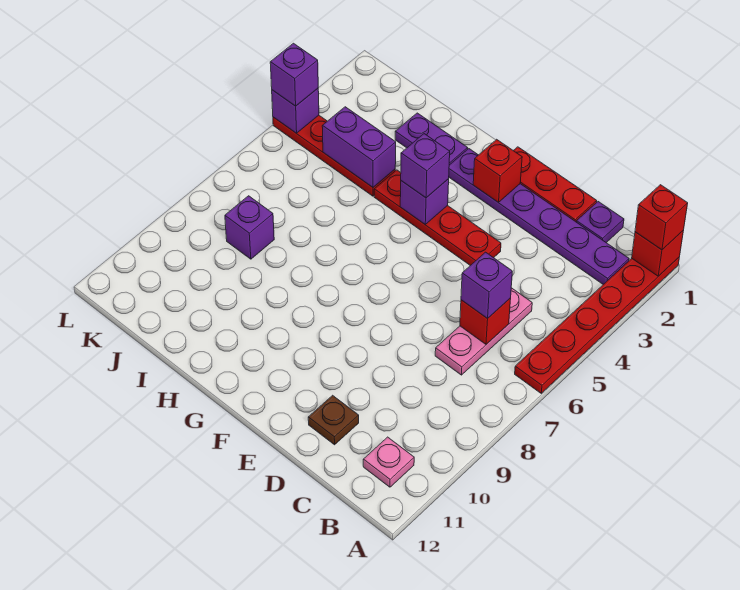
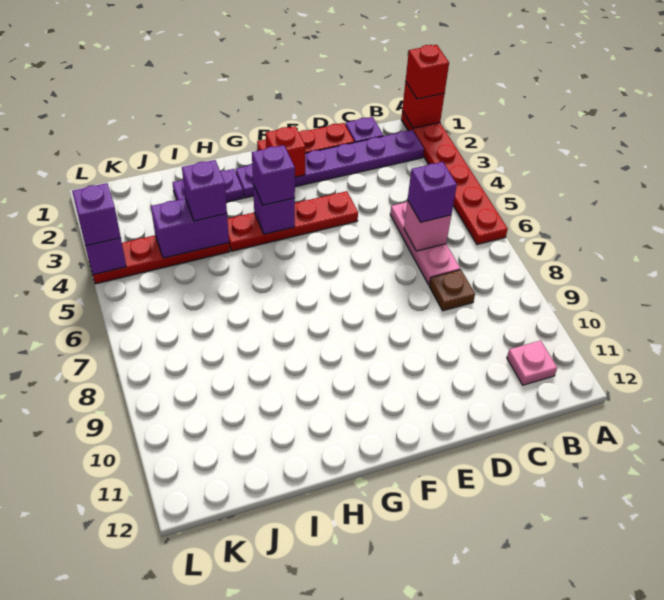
red 1x1 brick [460,298,511,344] -> pink 1x1 brick [404,200,451,251]
brown 1x1 plate [308,395,359,445] -> brown 1x1 plate moved to [429,270,475,311]
purple 1x1 brick [225,196,274,259] -> purple 1x1 brick moved to [182,160,227,221]

